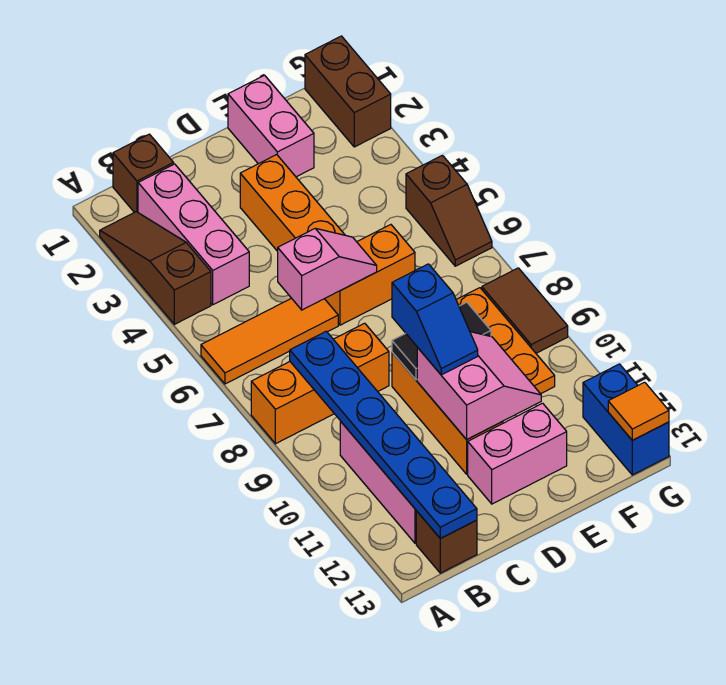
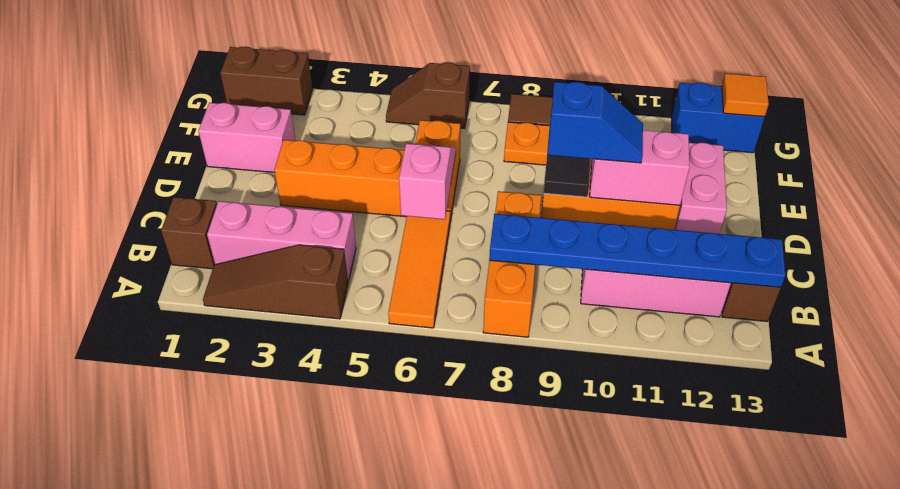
brown 1x2 slope [406,155,492,266] -> brown 1x2 slope turned to [386,63,470,129]

